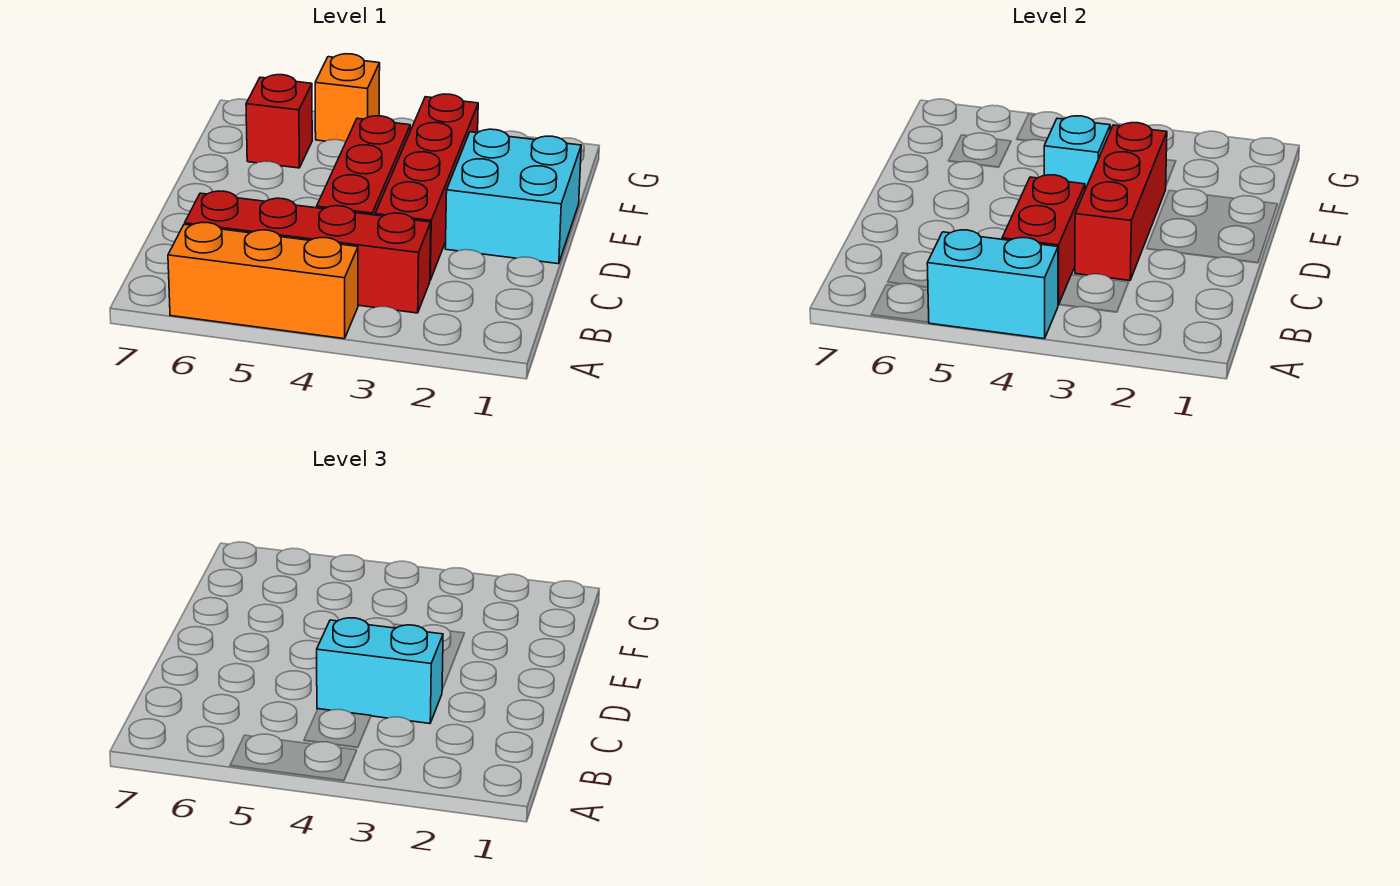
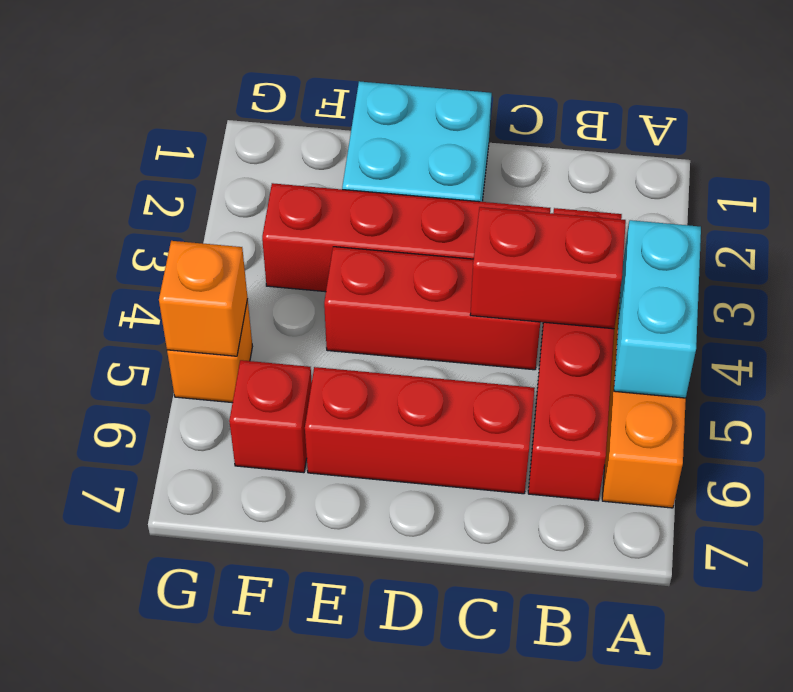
red 1x3 brick [1075,123,1167,281] -> red 1x3 brick moved to [305,367,535,494]
cyan 1x2 brick [317,618,443,724] -> none
cyan 1x1 brick [1044,116,1110,189] -> none
none -> orange 1x1 brick [159,241,248,356]

